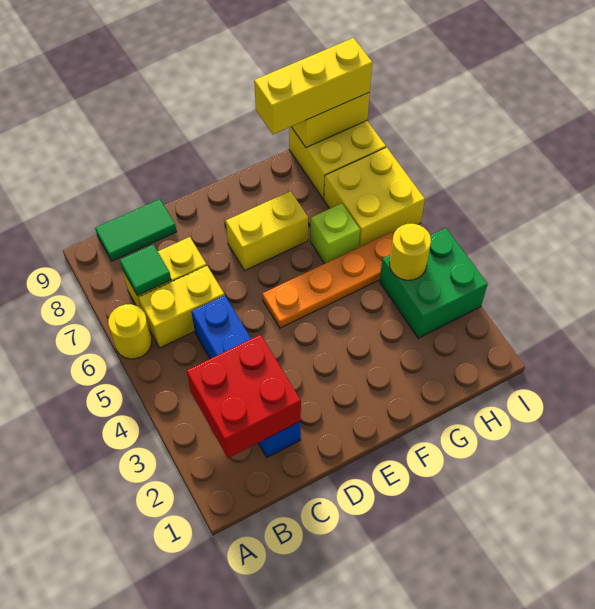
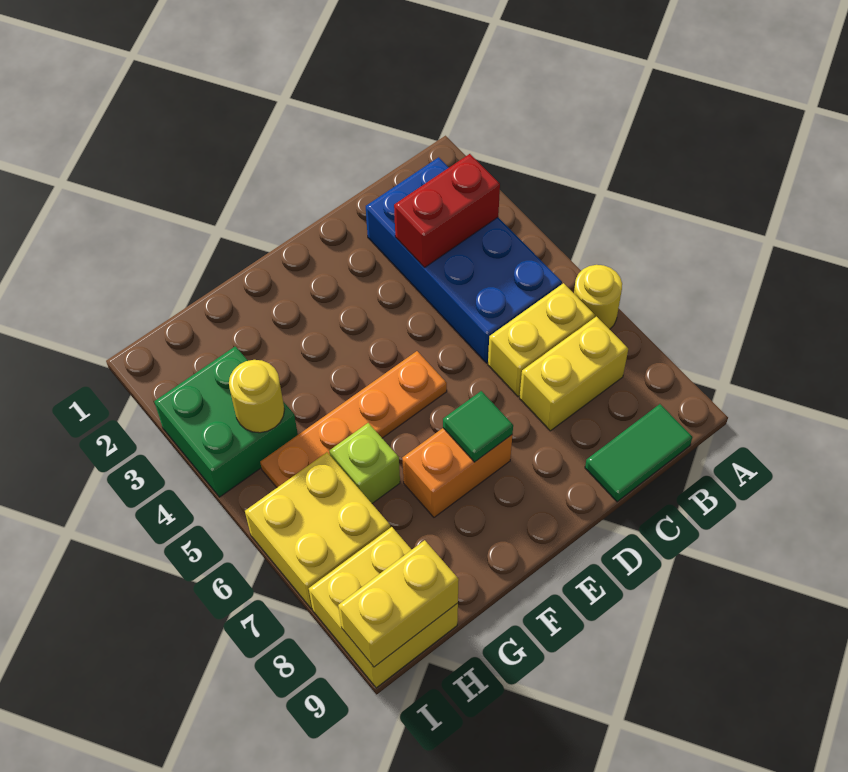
red 2x2 brick [187,334,301,458] -> red 1x2 brick [394,154,500,268]
green 1x1 tile [120,244,171,296] -> green 1x1 tile moved to [443,391,513,462]
blue 1x4 brick [191,295,301,457] -> blue 2x4 brick [366,157,562,363]
yellow 1x2 brick [226,191,308,271] -> orange 1x2 brick [402,428,512,517]
yellow 1x3 brick [254,38,372,134] -> none

